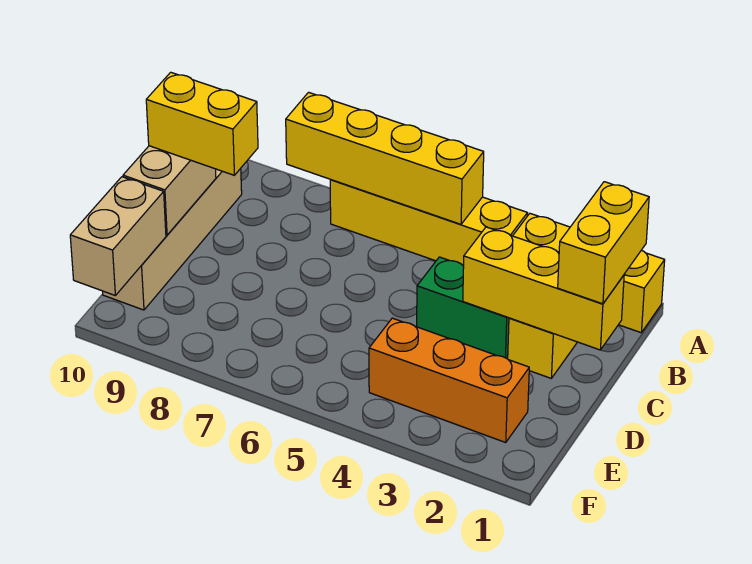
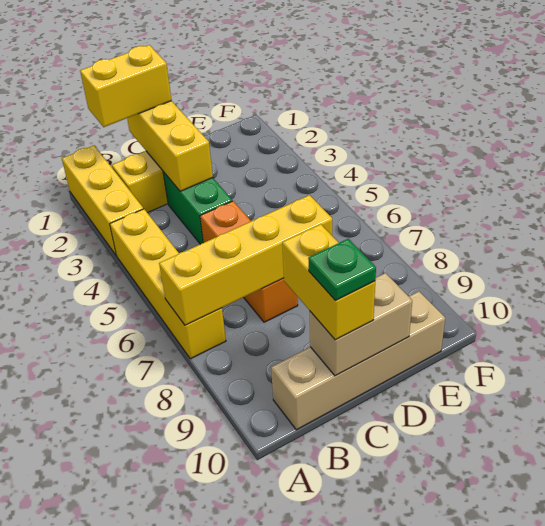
yellow 1x4 brick [286,92,484,224] -> yellow 1x4 brick turned to [159,195,332,325]
none -> green 1x1 plate [308,239,376,300]
orange 1x3 brick [369,318,529,442] -> orange 1x3 brick moved to [200,201,298,322]
tan 1x2 brick [70,177,166,295] -> none

